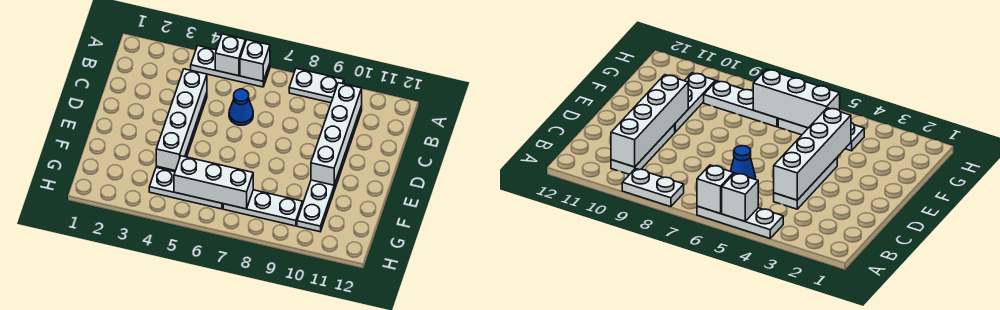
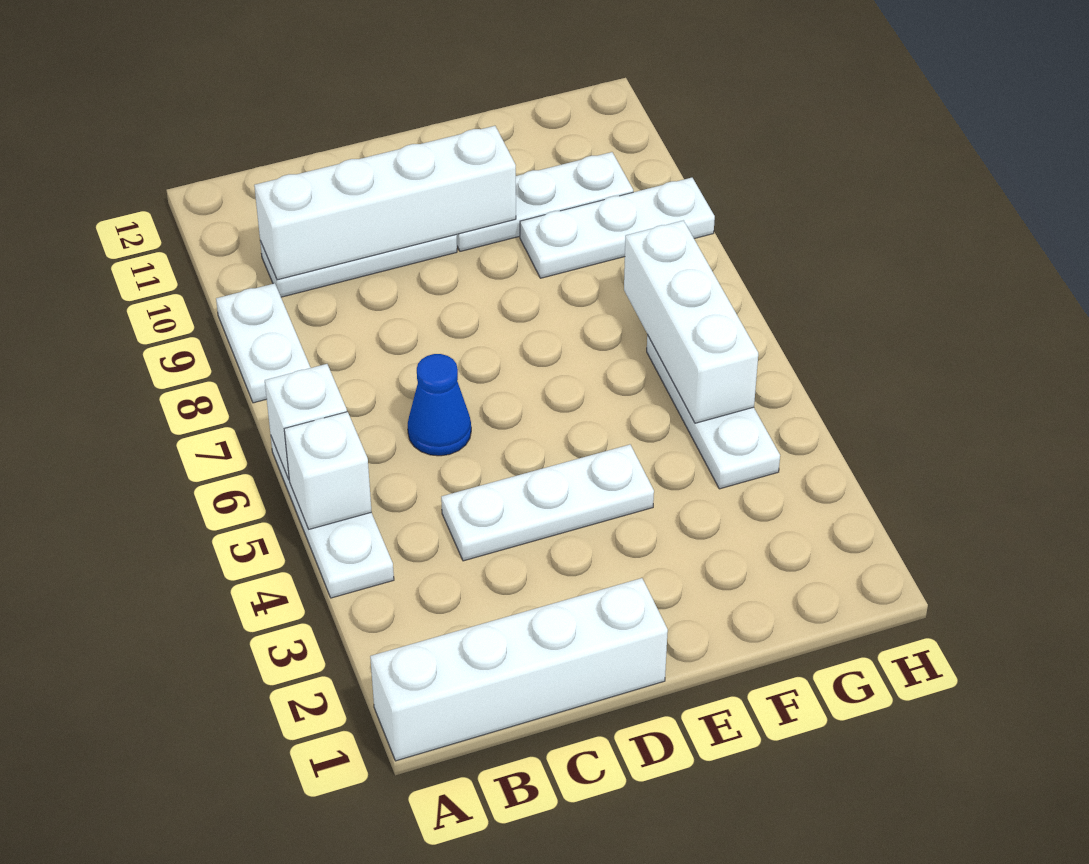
white 1x4 brick [156,69,207,171] -> white 1x4 brick moved to [370,578,668,761]
white 1x3 plate [223,190,302,226] -> white 1x3 plate turned to [520,178,715,278]

